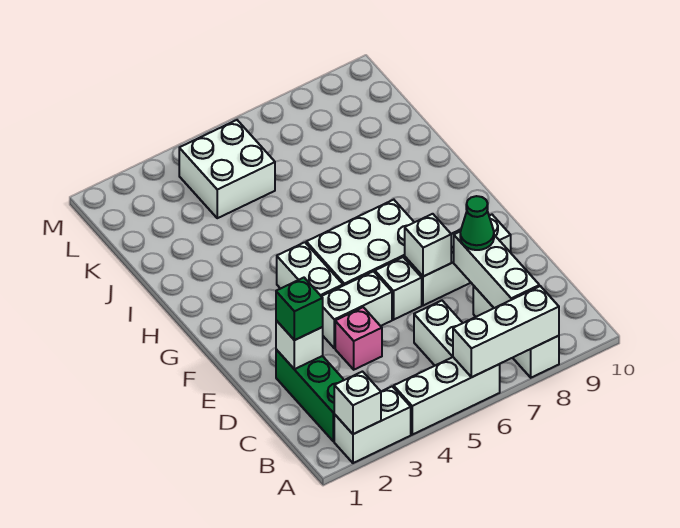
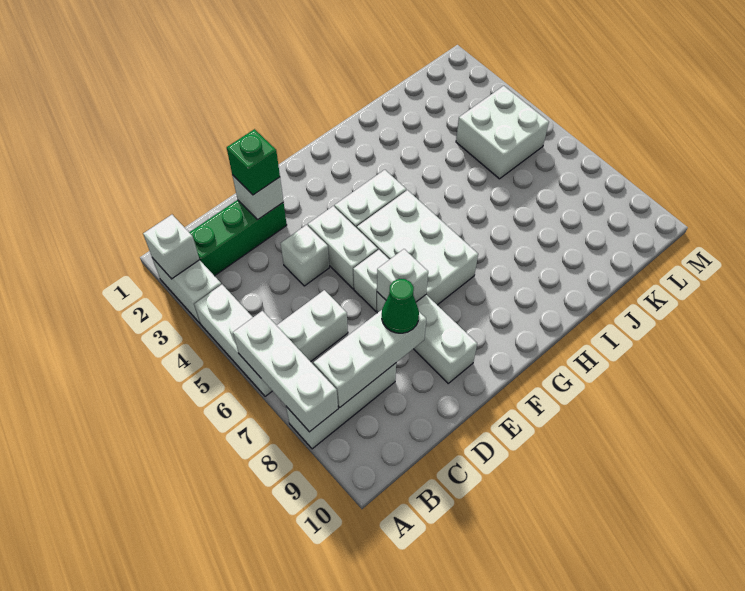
pink 1x1 brick [335,307,382,370] -> white 1x1 brick [280,225,329,286]

